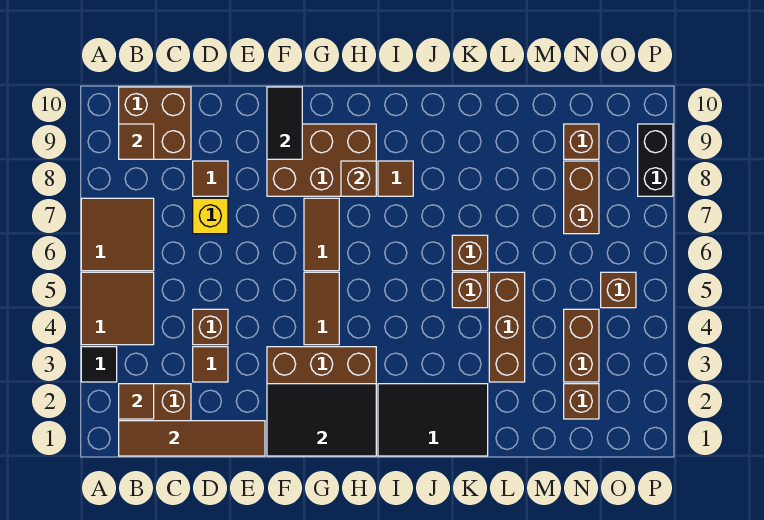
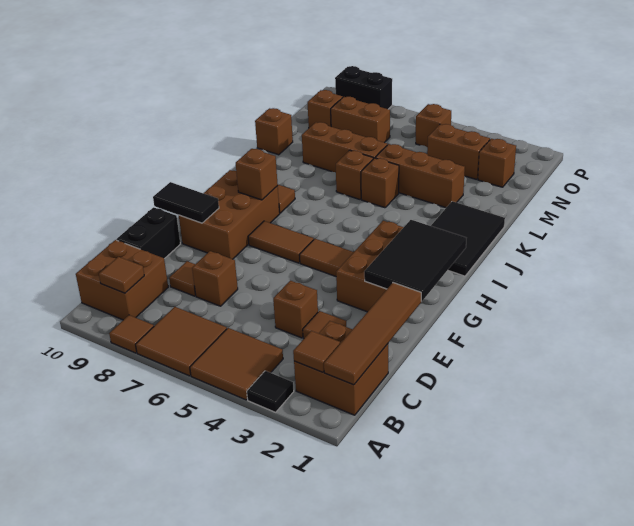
none -> brown 1x1 tile [109,315,154,353]
yellow 1x1 brick [193,198,228,234] -> brown 1x1 brick [192,251,238,306]
none -> black 1x2 brick [116,207,180,259]
none -> brown 1x3 brick [302,122,387,173]
none -> brown 1x1 brick [255,108,293,155]

